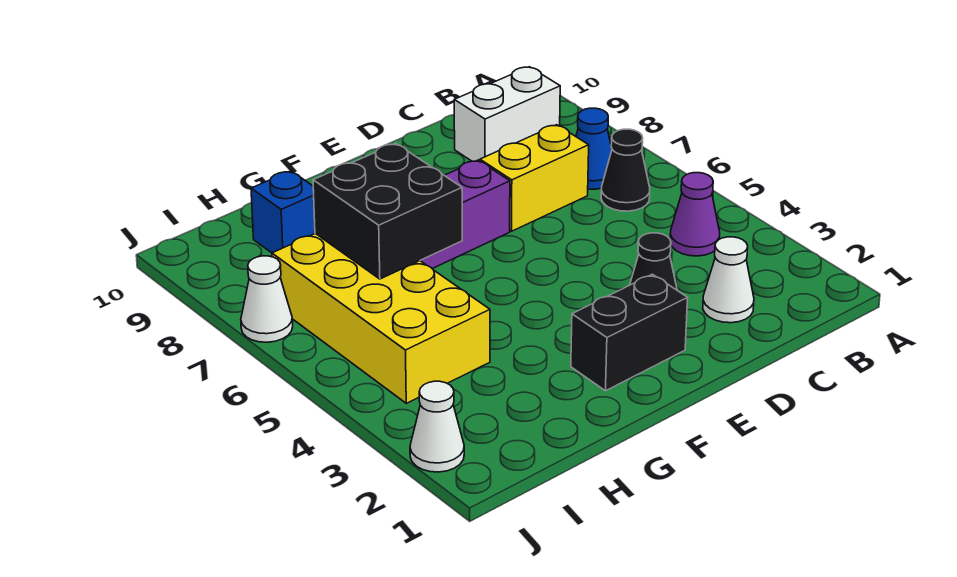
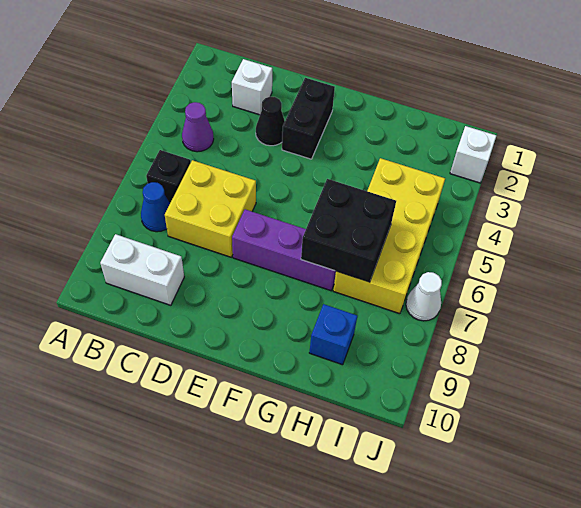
black 1x1 cone [601,129,650,211] -> black 1x1 brick [146,150,191,203]
white 1x1 cone [703,237,754,323] -> white 1x1 brick [232,59,272,115]
yellow 1x2 brick [480,125,589,231] -> yellow 2x2 brick [165,160,256,257]
black 1x2 brick [571,274,688,391] -> black 1x2 brick turned to [282,78,335,159]
white 1x1 cone [410,381,464,472] -> white 1x1 brick [450,126,497,183]

